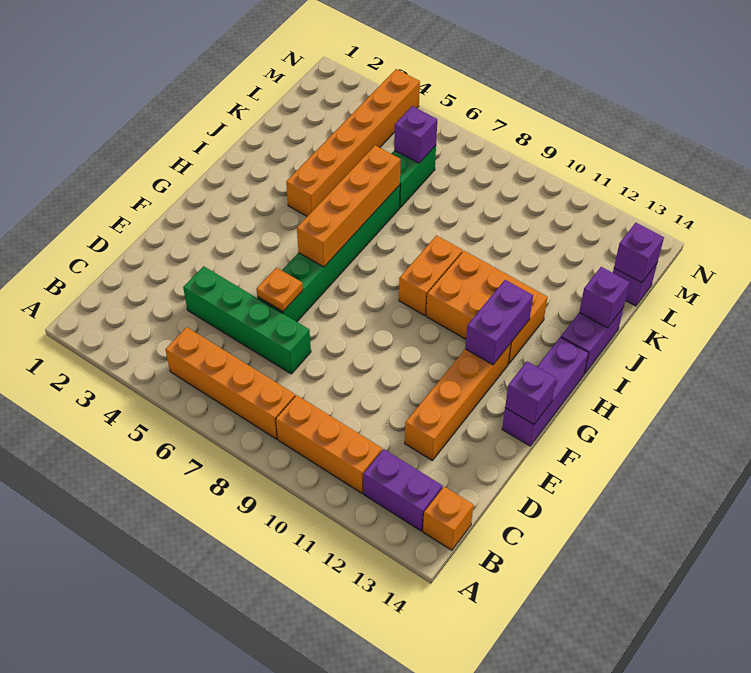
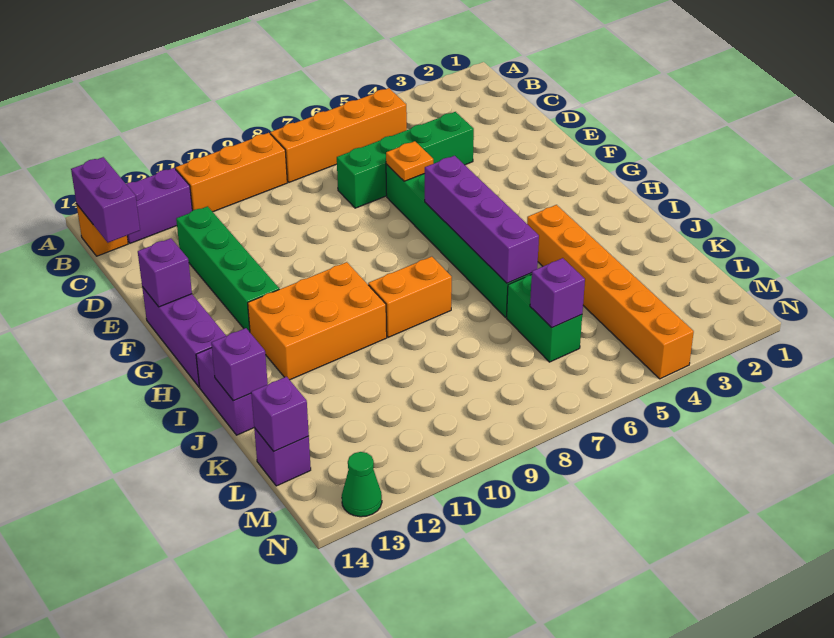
orange 1x4 brick [405,343,511,460] -> green 1x4 brick [176,206,279,332]
orange 1x4 brick [297,145,401,267] -> purple 1x4 brick [425,156,539,283]
purple 1x2 brick [465,280,533,365] -> purple 1x2 brick moved to [71,157,140,242]
orange 1x2 brick [399,236,463,316] -> orange 1x2 brick turned to [368,257,452,337]
none -> green 1x1 cone [342,452,382,517]

